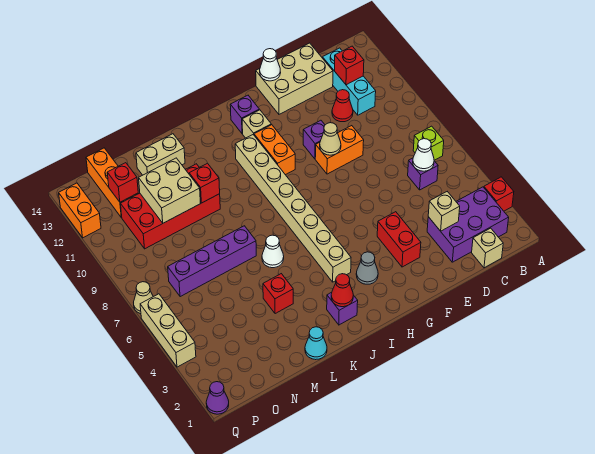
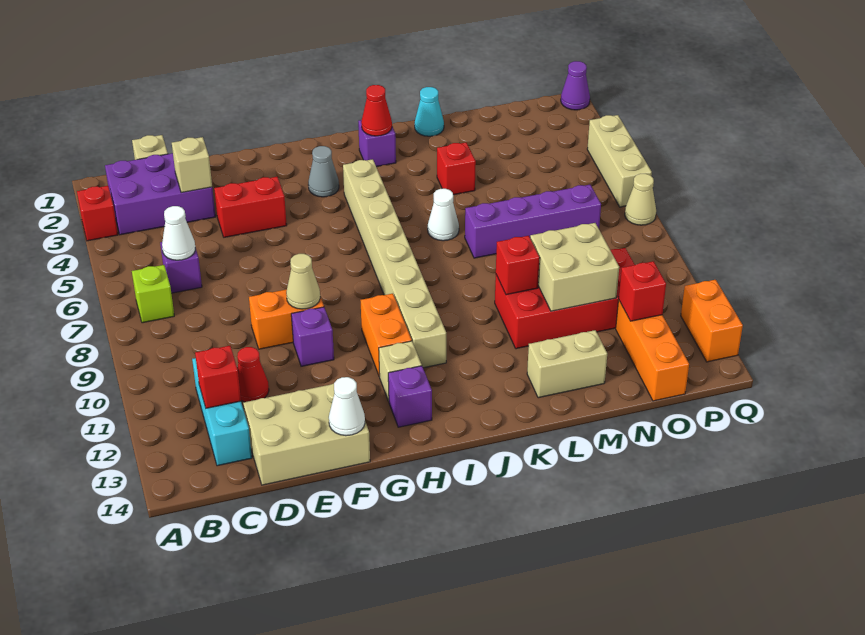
red 1x2 brick [377,212,421,267] -> red 1x2 brick turned to [214,177,287,237]

